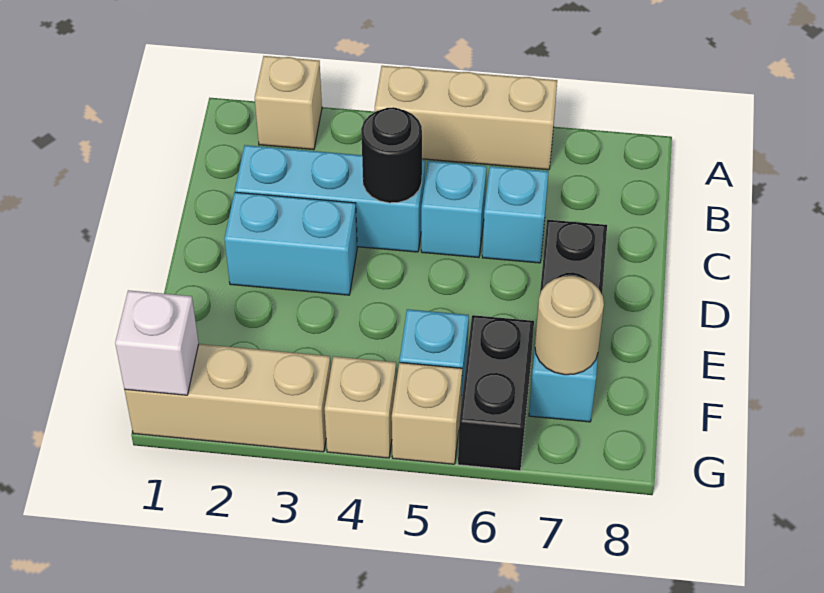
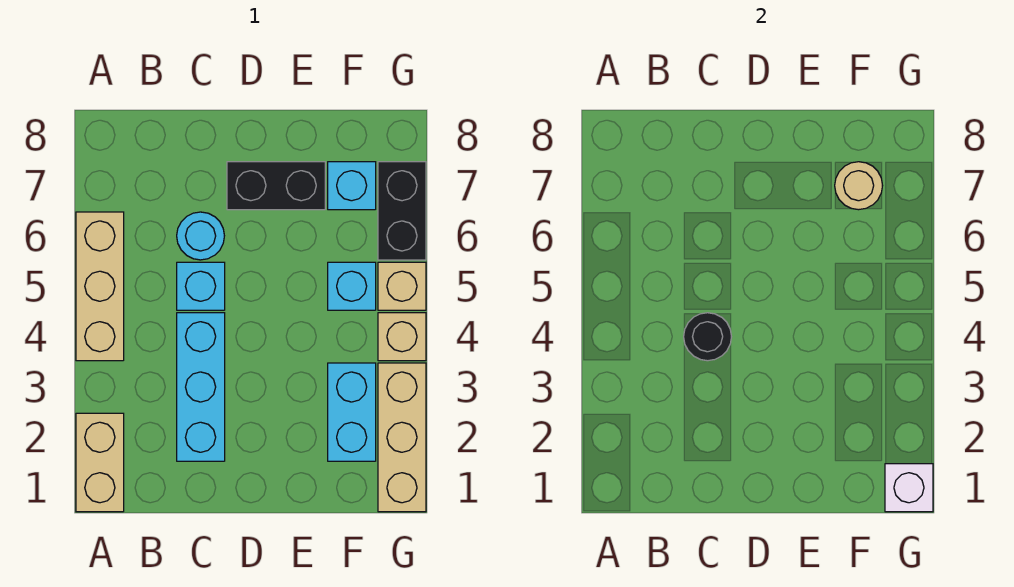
tan 1x1 brick [255,56,322,150] -> tan 1x2 brick [76,413,124,512]
cyan 1x1 brick [482,166,548,263] -> cyan 1x1 round brick [177,212,224,260]
cyan 1x2 brick [225,192,357,295] -> cyan 1x2 brick moved to [328,363,376,461]
black 1x2 brick [458,315,534,471] -> black 1x2 brick turned to [378,162,426,260]

